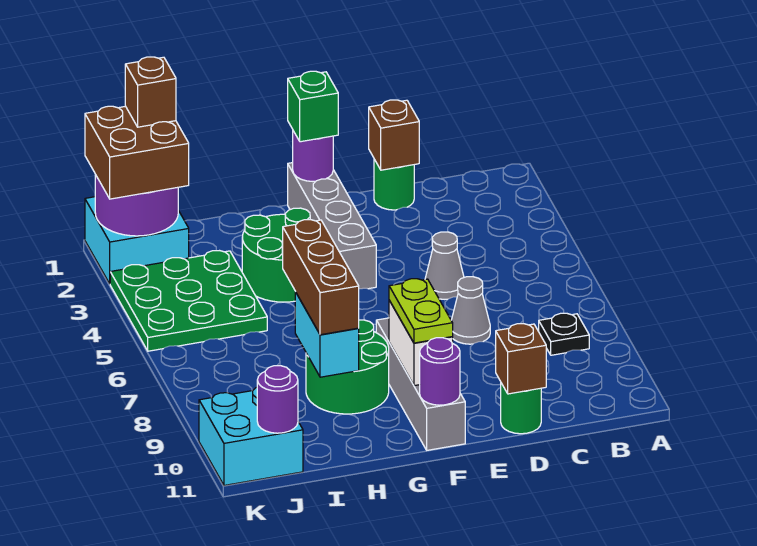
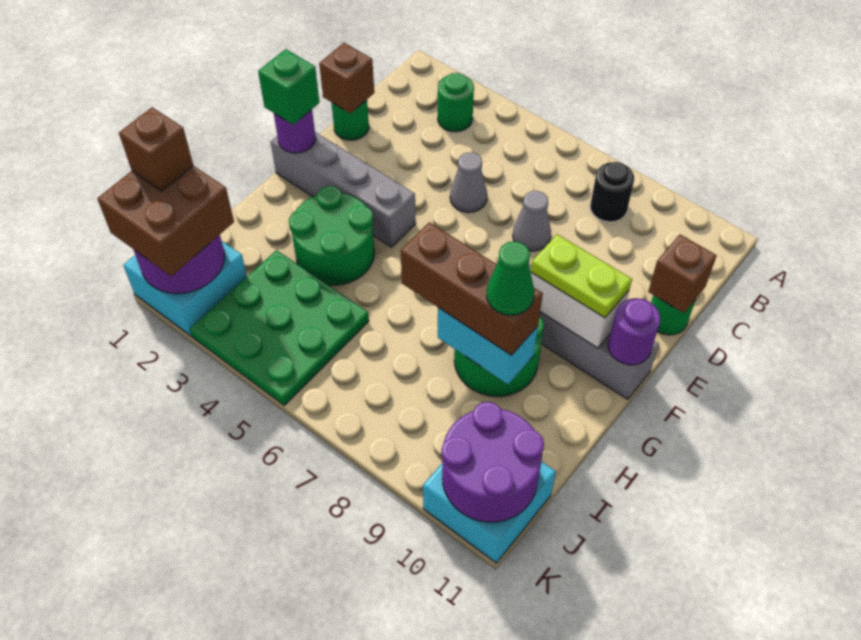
none -> green 1x1 round brick [438,73,474,132]
black 1x1 plate [539,313,589,355] -> black 1x1 round brick [590,162,634,222]
none -> green 1x1 cone [487,242,534,315]
purple 1x1 round brick [257,366,298,433] -> purple 2x2 round brick [442,402,544,522]

